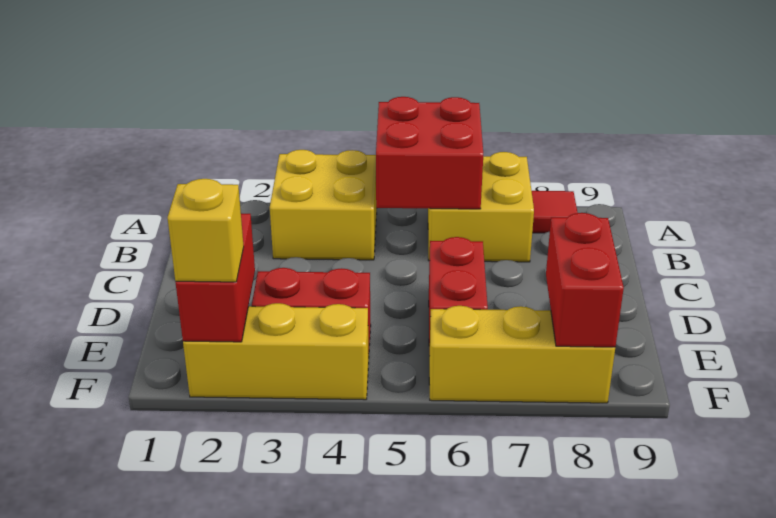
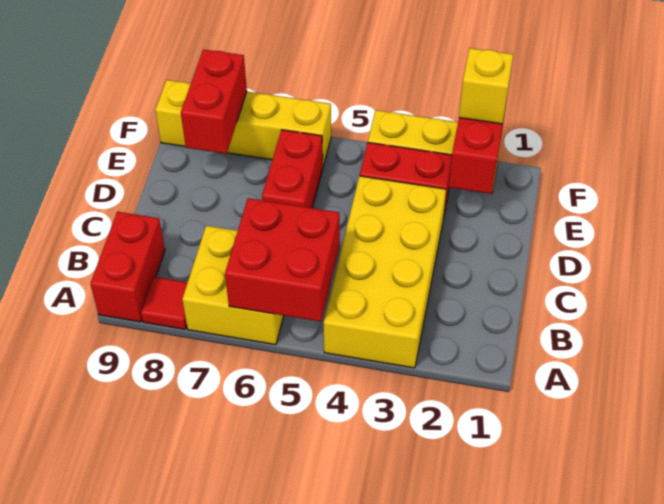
yellow 2x2 brick [270,150,377,260] -> yellow 2x4 brick [324,176,446,368]
none -> red 1x2 brick [90,212,165,322]
yellow 1x3 brick [429,306,615,403] -> yellow 1x4 brick [155,80,331,166]

